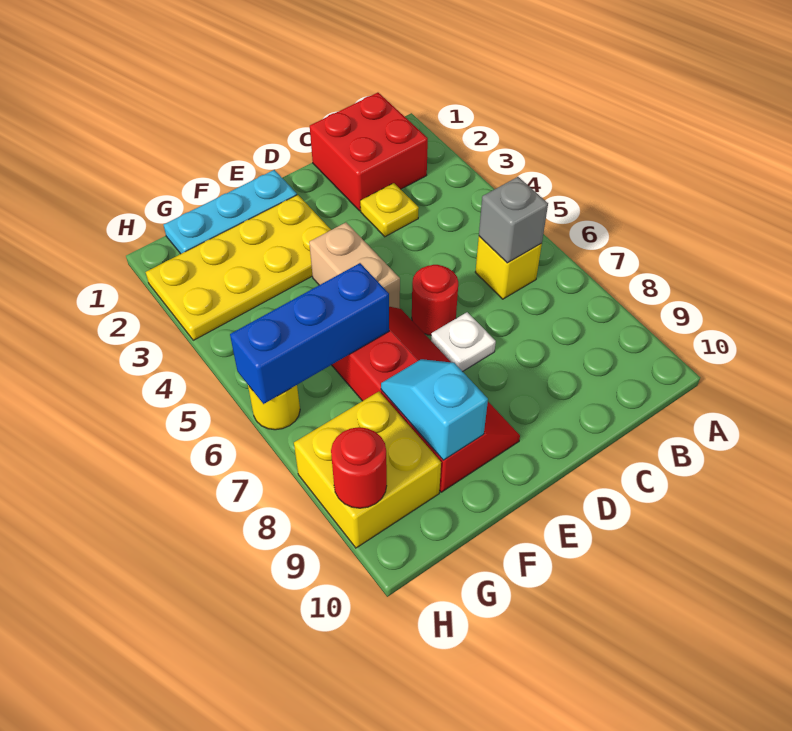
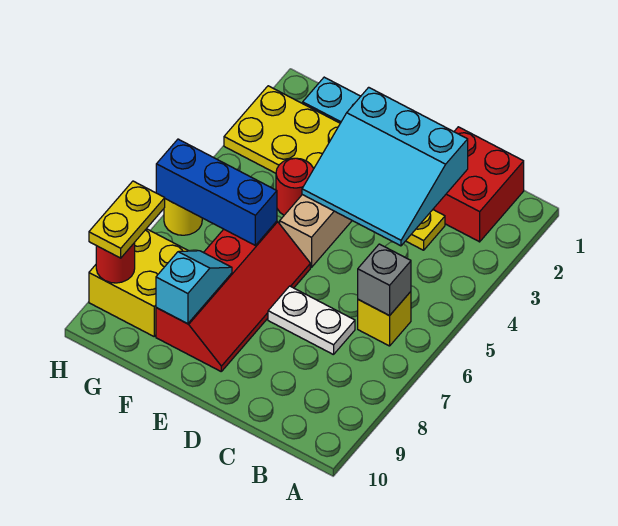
none -> cyan 3x3 slope [302,87,468,246]
red 1x1 round brick [412,265,458,335] -> red 1x1 round brick moved to [276,158,313,215]
white 1x1 plate [431,312,496,372] -> white 1x2 plate [268,286,355,355]
none -> yellow 1x2 plate [89,181,165,258]

